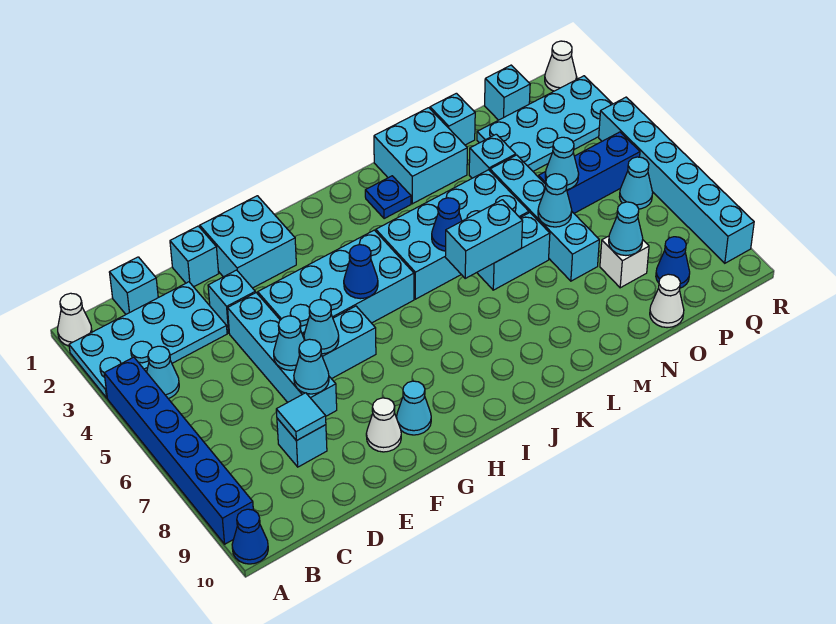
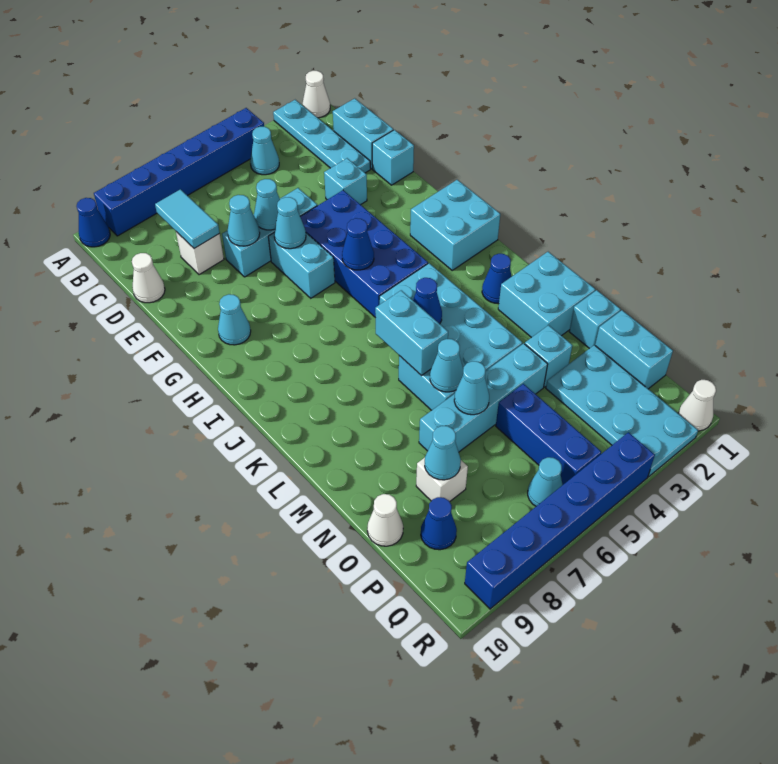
cyan 2x4 plate [69,282,227,398] -> cyan 1x4 plate [273,100,371,173]
cyan 1x1 brick [109,257,158,314] -> cyan 1x2 brick [333,98,393,169]
cyan 1x1 brick [277,418,327,467] -> white 1x1 brick [176,232,224,275]
cyan 1x1 tile [276,393,326,441] -> cyan 1x2 tile [155,189,220,249]
cyan 1x4 brick [228,293,337,416] -> cyan 1x3 brick [222,188,317,277]
cyan 2x2 brick [200,196,296,288] -> cyan 2x2 brick moved to [410,180,500,270]
cyan 2x4 brick [258,230,414,335] -> blue 2x4 brick [300,190,428,318]
white 1x1 cone [366,398,401,452] -> white 1x1 cone moved to [132,253,165,303]
blue 1x1 plate [365,176,411,219] -> blue 1x1 cone [482,254,512,304]
cyan 1x1 cone [545,137,579,190] -> cyan 1x1 cone moved to [430,339,463,392]
cyan 1x1 brick [485,65,530,120] -> cyan 1x2 brick [595,310,673,389]
cyan 1x6 brick [599,97,754,263] -> blue 1x6 brick [465,432,655,609]

